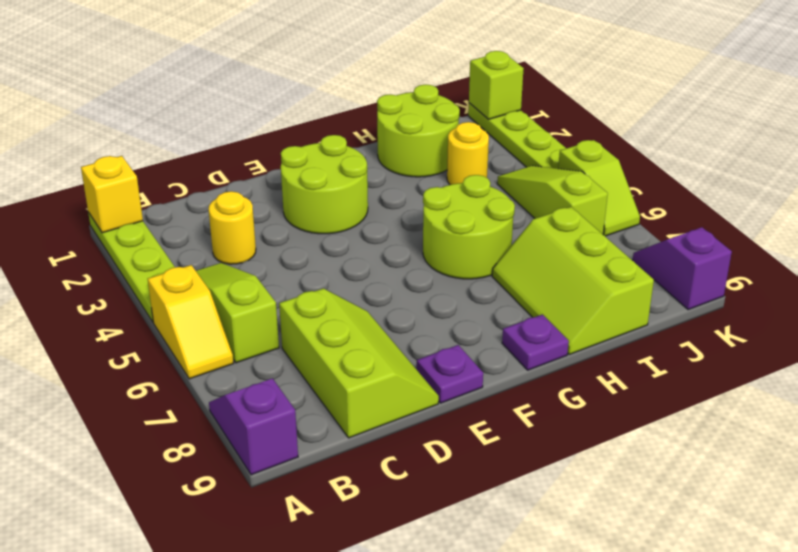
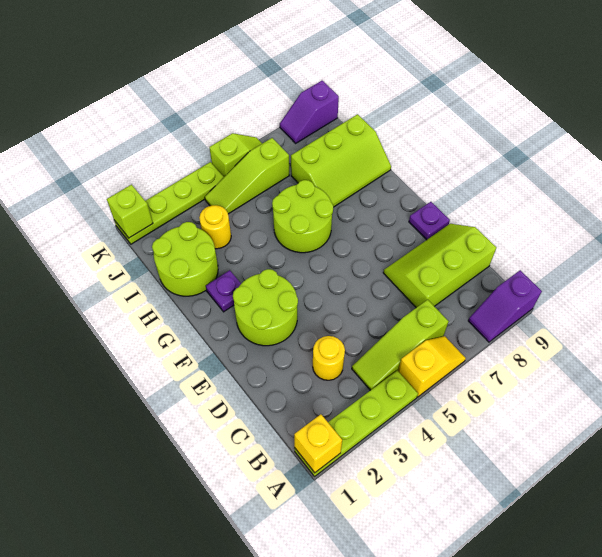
purple 1x1 plate [502,314,569,370] -> purple 1x1 plate moved to [206,270,241,312]

